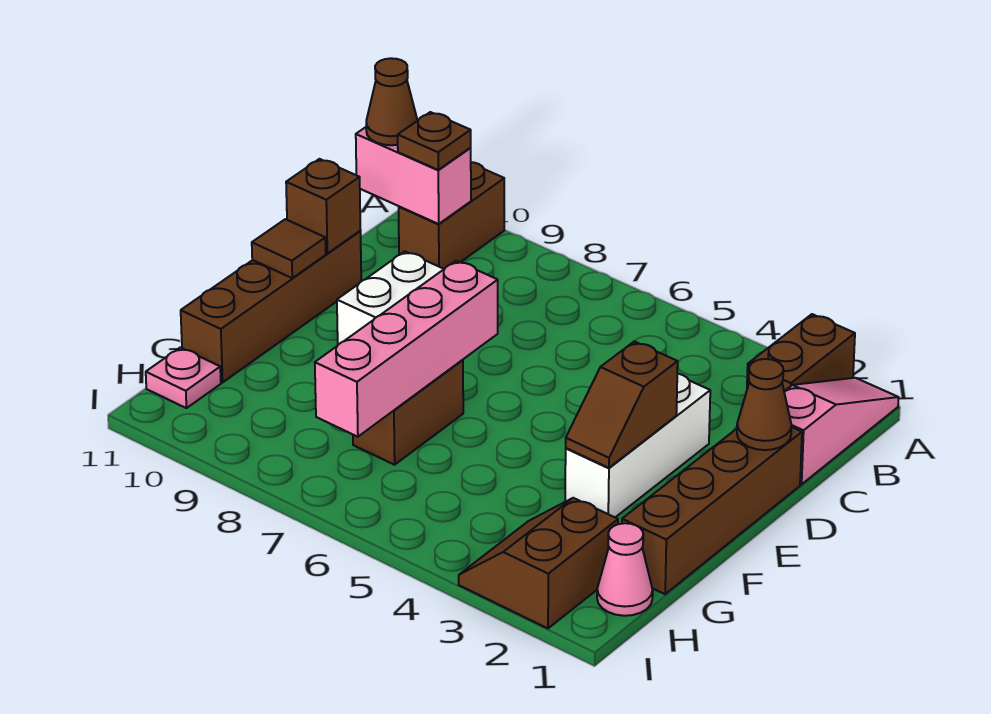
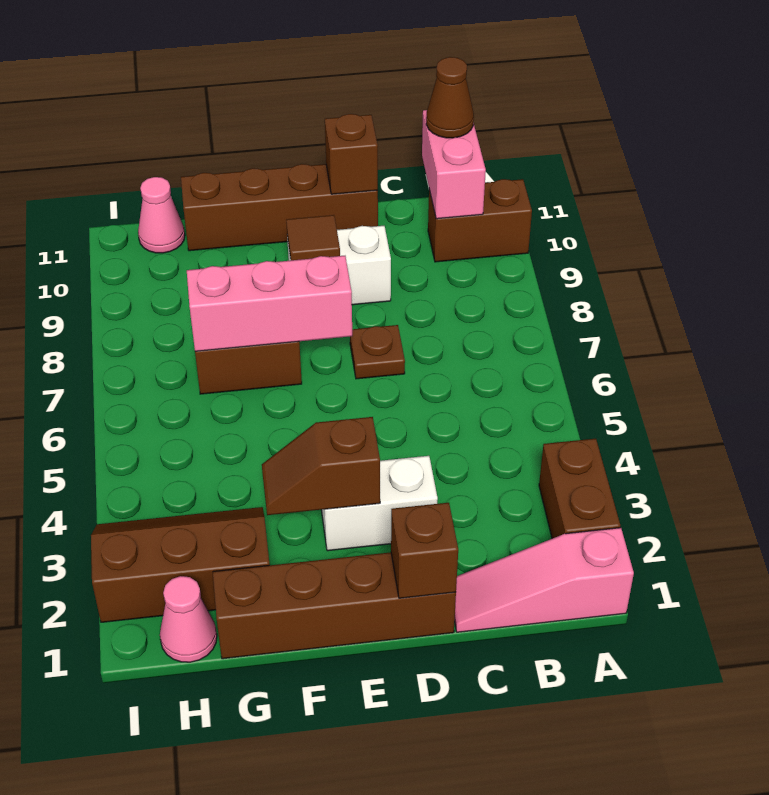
pink 1x3 slope [784,378,899,484] -> pink 1x3 slope turned to [454,528,634,632]
brown 1x2 brick [747,314,855,391] -> brown 1x2 brick turned to [539,439,620,539]
brown 1x1 plate [398,112,471,170] -> brown 1x1 plate moved to [350,325,405,379]
brown 1x1 cone [737,359,792,450] -> brown 1x1 brick [391,503,458,598]
white 1x3 brick [565,373,710,517] -> white 1x2 brick [321,456,438,551]
pink 1x4 brick [315,261,498,437] -> pink 1x3 brick [187,256,352,351]
brown 1x1 tile [252,219,326,278] -> brown 1x1 tile moved to [286,215,340,260]
brown 2x2 slope [459,498,618,628] -> brown 2x3 slope [91,507,270,622]
pink 1x1 plate [146,348,221,408] -> pink 1x1 cone [138,177,185,253]

